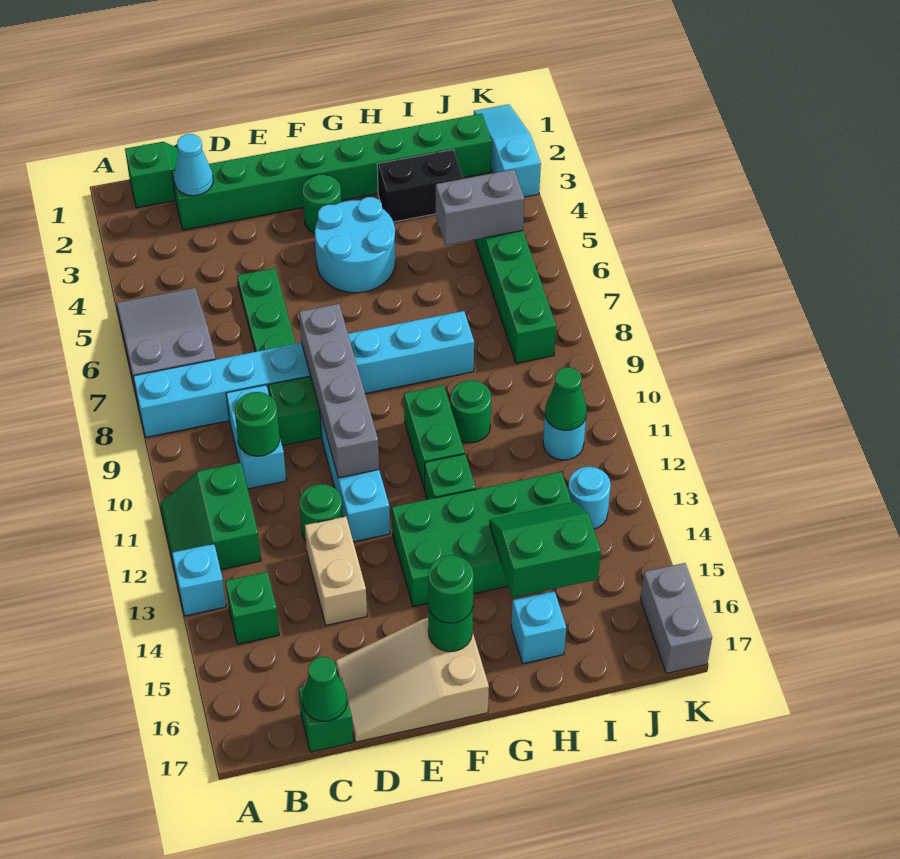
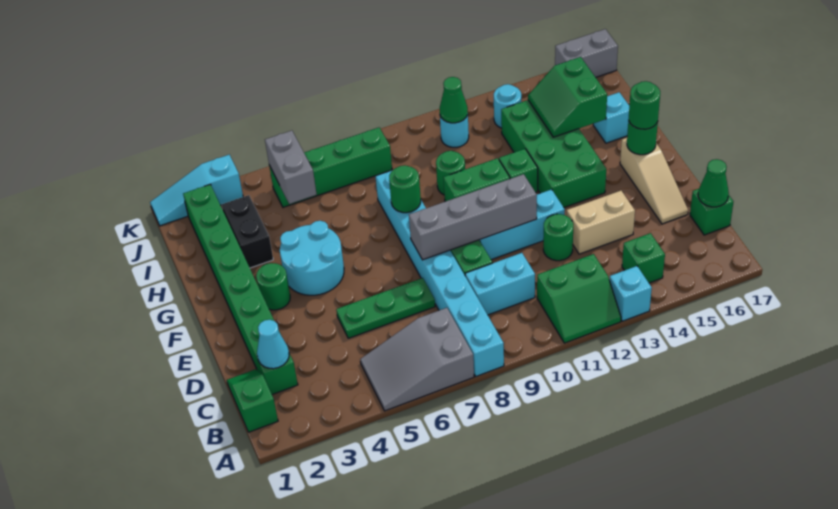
green 1x1 round brick [235,392,280,456] -> green 1x1 round brick moved to [389,165,421,213]
tan 2x3 slope [336,618,489,742] -> tan 1x3 slope [620,138,688,224]

